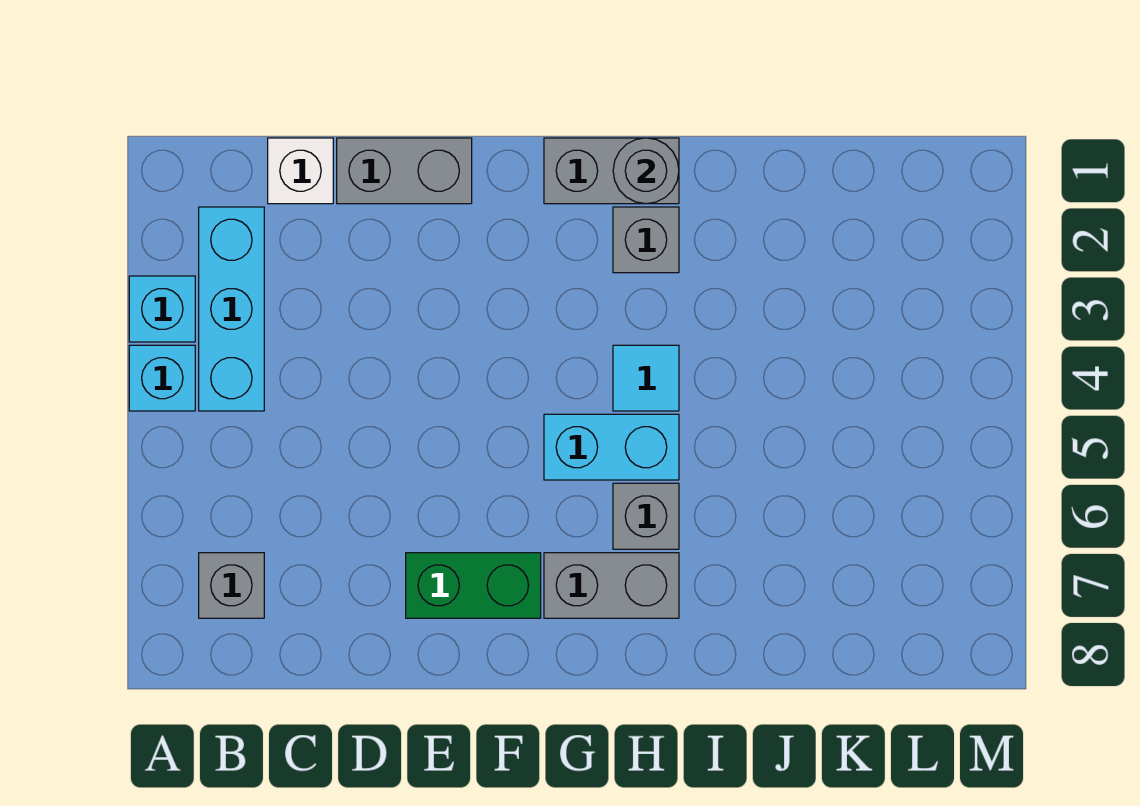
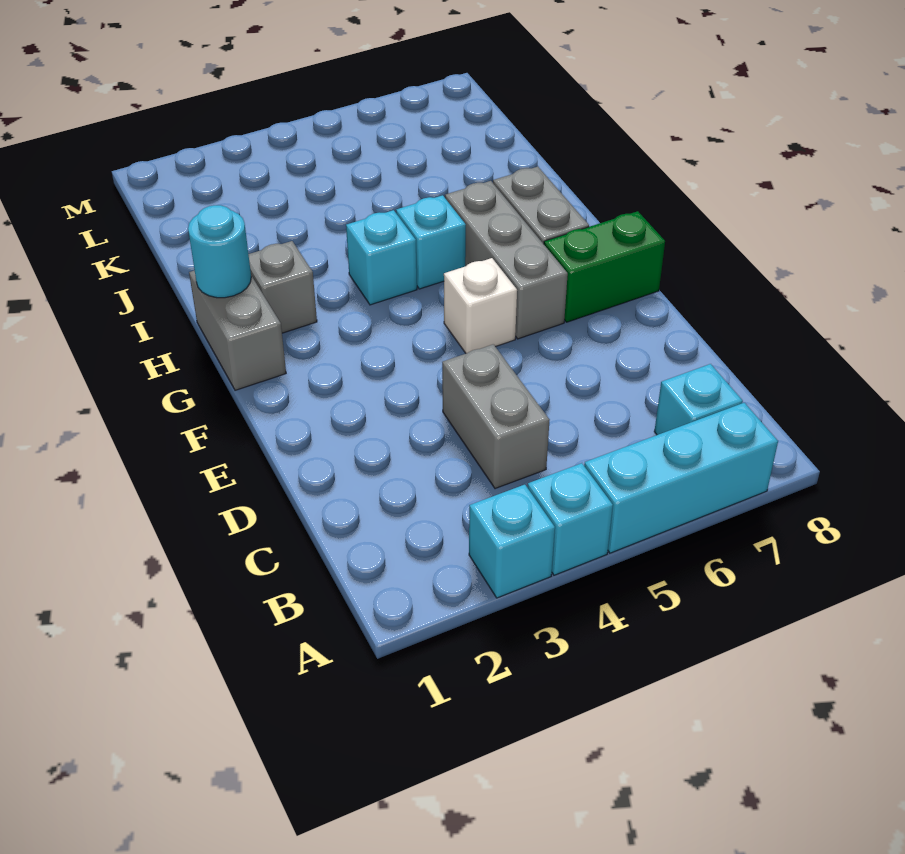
cyan 1x3 brick [199,207,264,411] -> cyan 1x3 brick moved to [584,403,778,553]
grey 1x1 brick [199,553,264,618] -> cyan 1x1 brick [654,364,743,435]
white 1x1 brick [268,138,333,204] -> white 1x1 brick moved to [444,258,517,353]
grey 1x2 brick [337,138,472,204] -> grey 1x2 brick moved to [442,344,549,489]
green 1x2 brick [406,553,541,618] -> green 1x2 brick turned to [544,211,665,322]
cyan 1x2 brick [544,414,679,480] -> cyan 1x1 brick [396,195,466,289]
grey 1x1 round brick [613,138,679,204] -> cyan 1x1 round brick [188,205,251,298]
cyan 1x1 tile [613,345,679,411] -> cyan 1x1 brick [346,210,417,305]
grey 1x1 brick [613,483,679,549] -> grey 1x3 brick [445,181,568,339]

